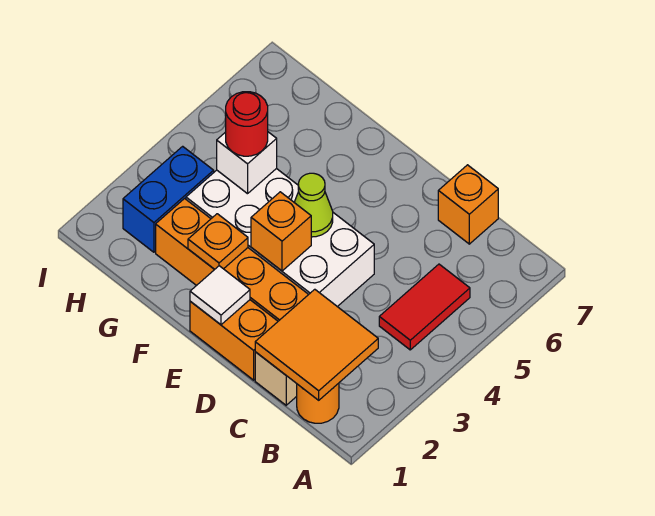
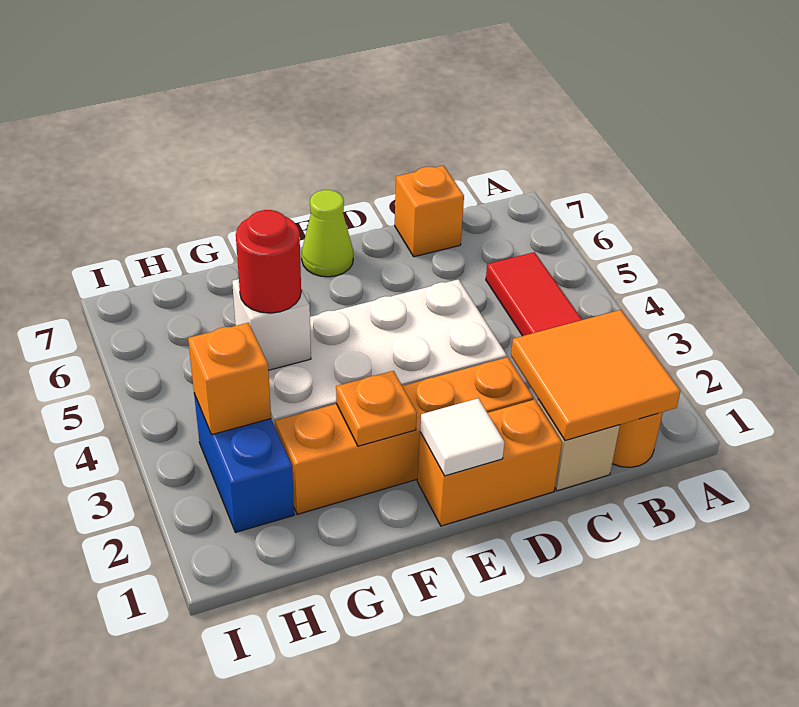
orange 1x1 brick [251,192,311,271] -> orange 1x1 brick moved to [188,323,271,435]
lime 1x1 cone [294,173,333,237] -> lime 1x1 cone moved to [302,190,353,277]

